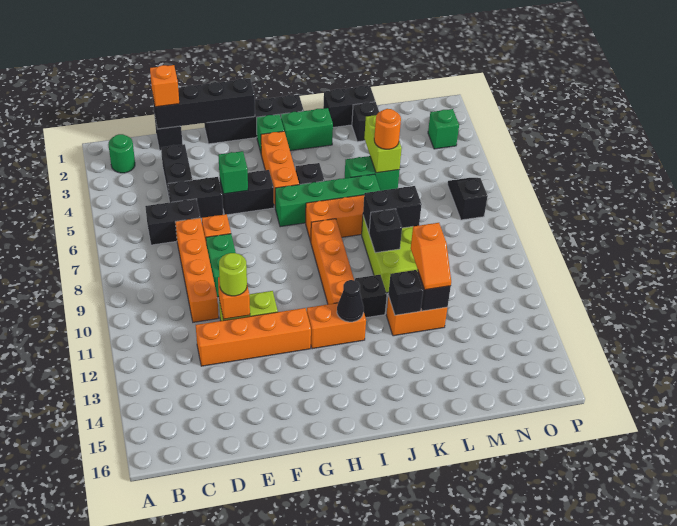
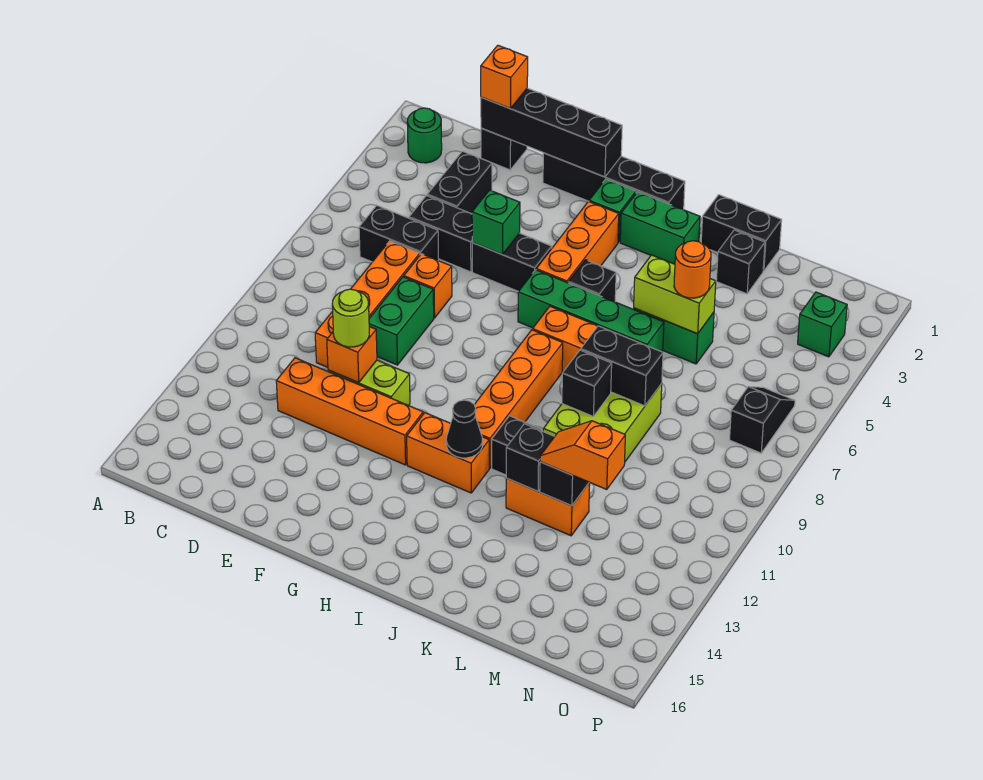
lime 1x2 brick [364,115,402,173] -> lime 1x2 brick turned to [634,255,716,334]
orange 1x2 slope [411,223,451,290] -> orange 1x2 slope turned to [540,421,625,489]

